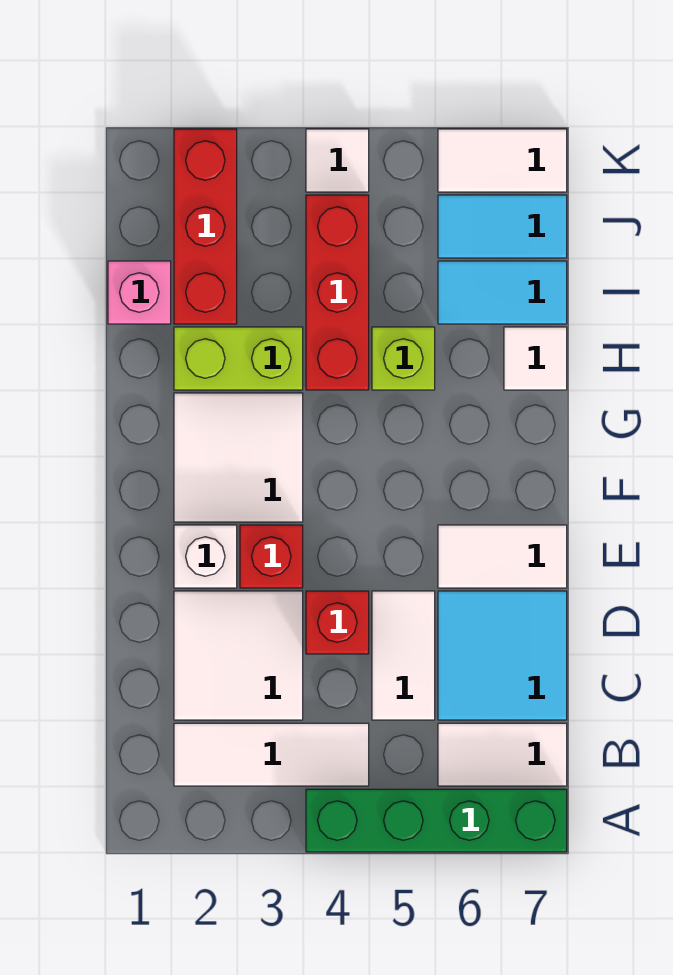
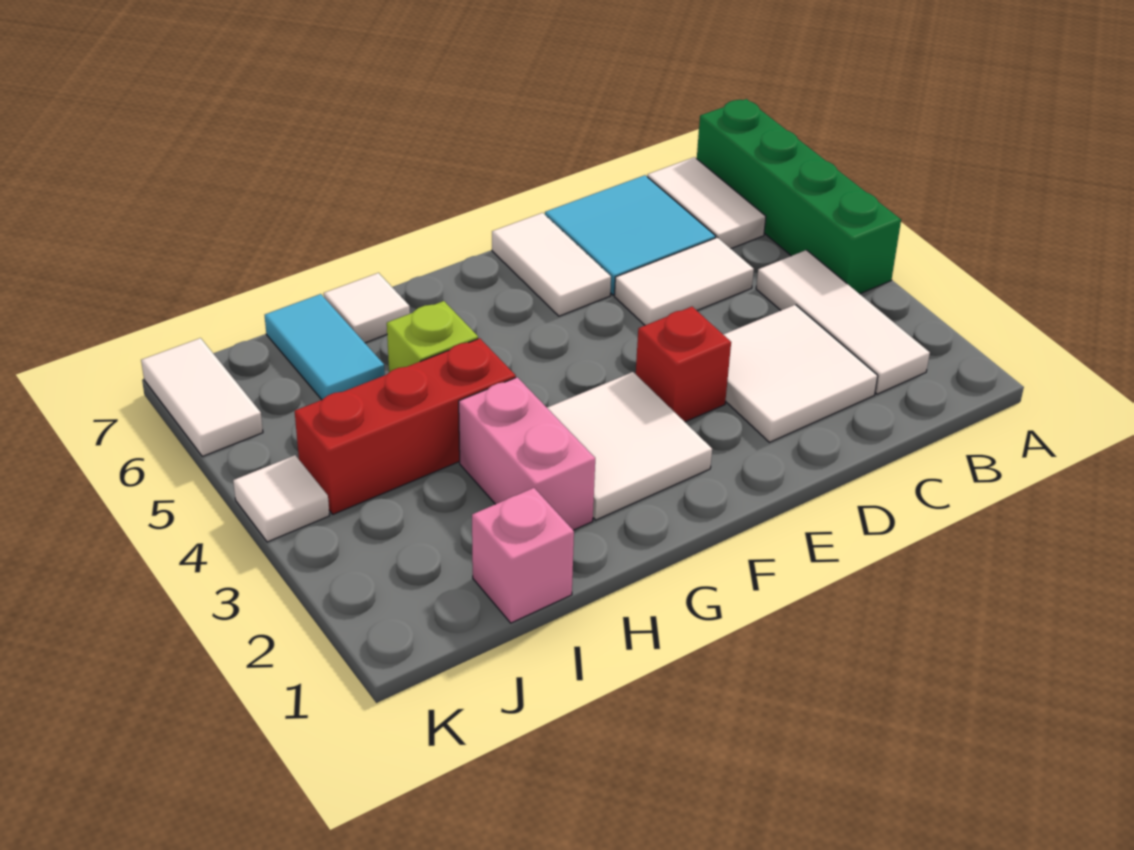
red 1x1 brick [306,591,369,654] -> none
white 1x1 brick [174,525,237,588] -> none
lime 1x2 brick [174,327,303,390] -> pink 1x2 brick [459,377,595,530]
red 1x3 brick [174,129,237,324] -> none
cyan 1x2 tile [438,195,567,258] -> none

